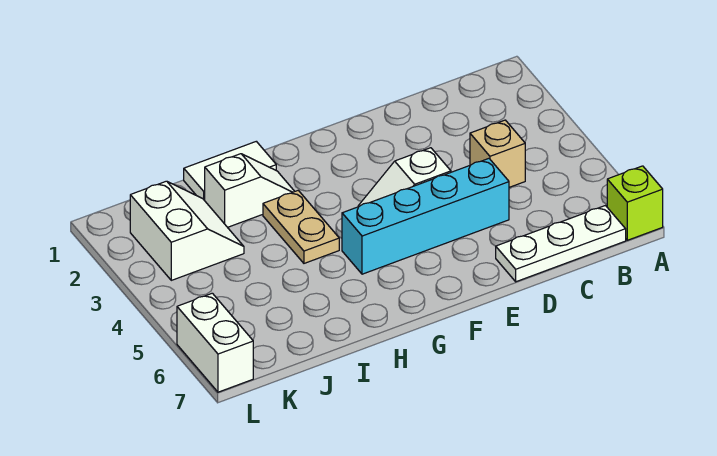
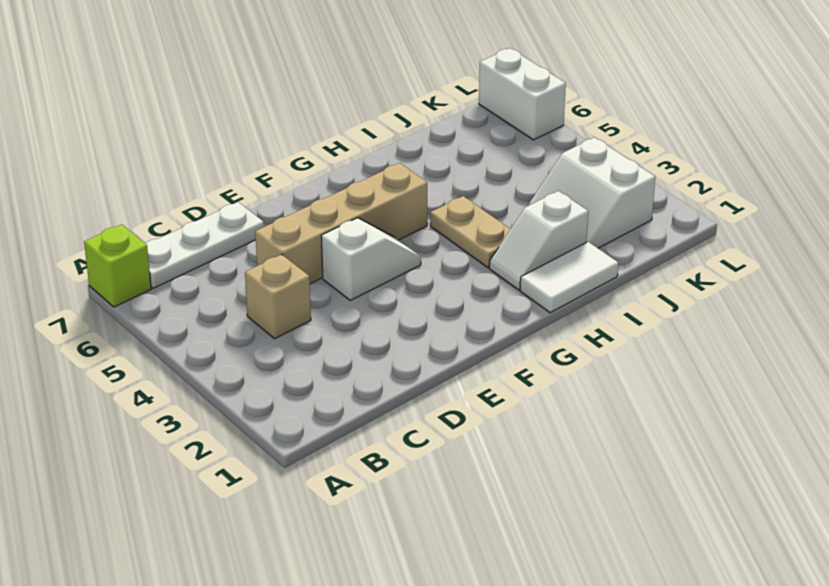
cyan 1x4 brick [342,159,509,274] -> tan 1x4 brick [255,163,427,284]

